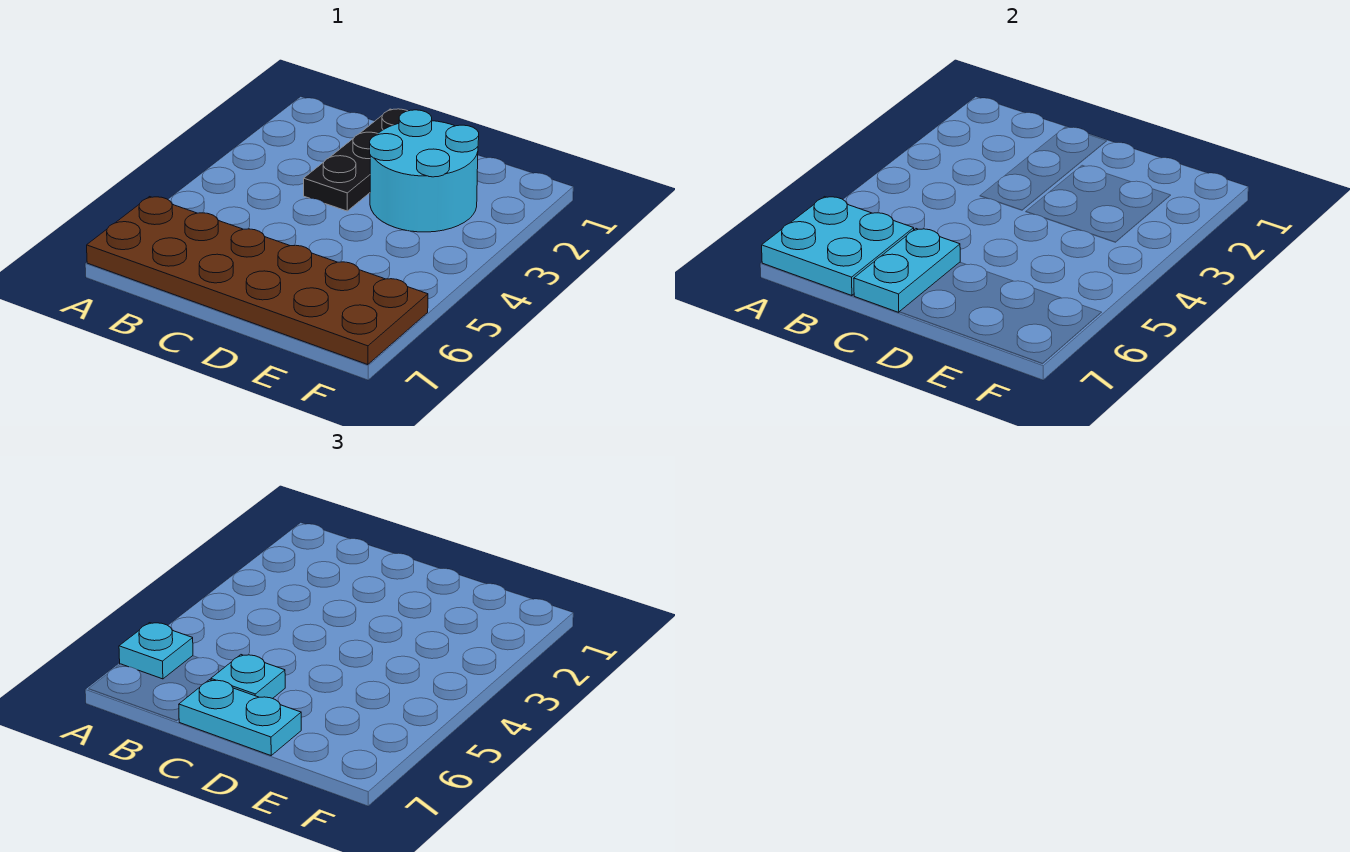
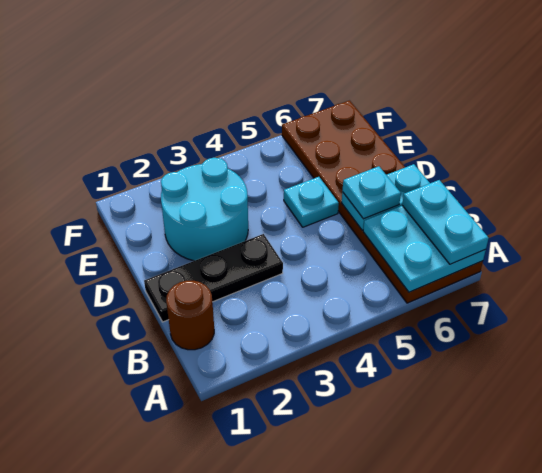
cyan 1x1 plate [119,623,193,679] -> cyan 1x1 plate moved to [284,177,339,227]
none -> brown 1x1 round brick [166,281,214,350]
cyan 1x2 plate [179,680,301,755] -> cyan 1x2 plate moved to [402,180,489,264]

